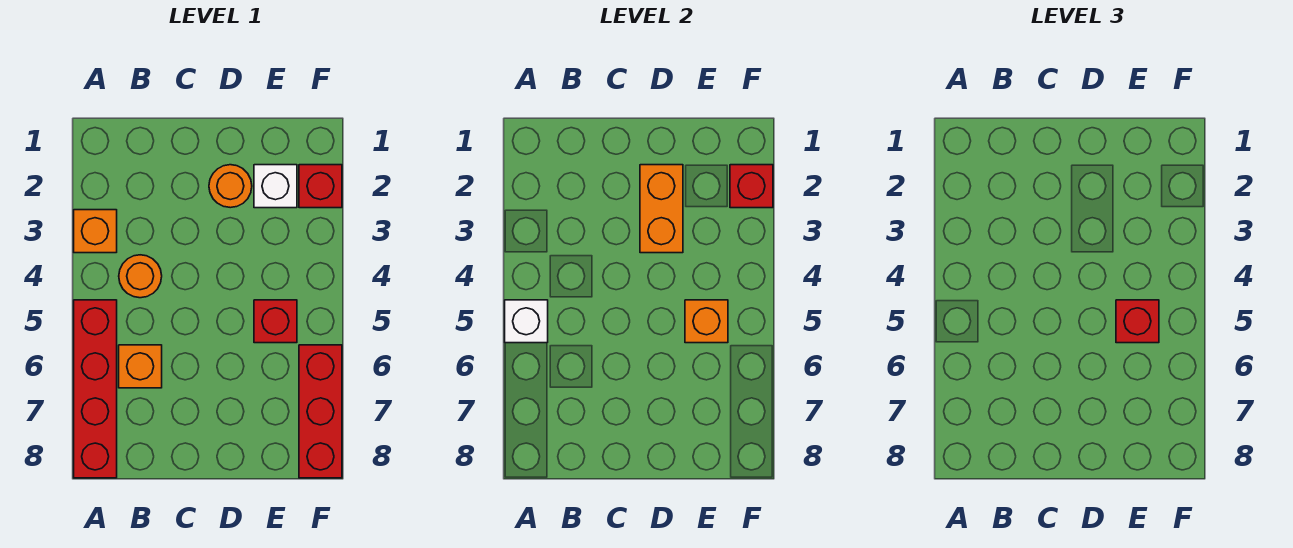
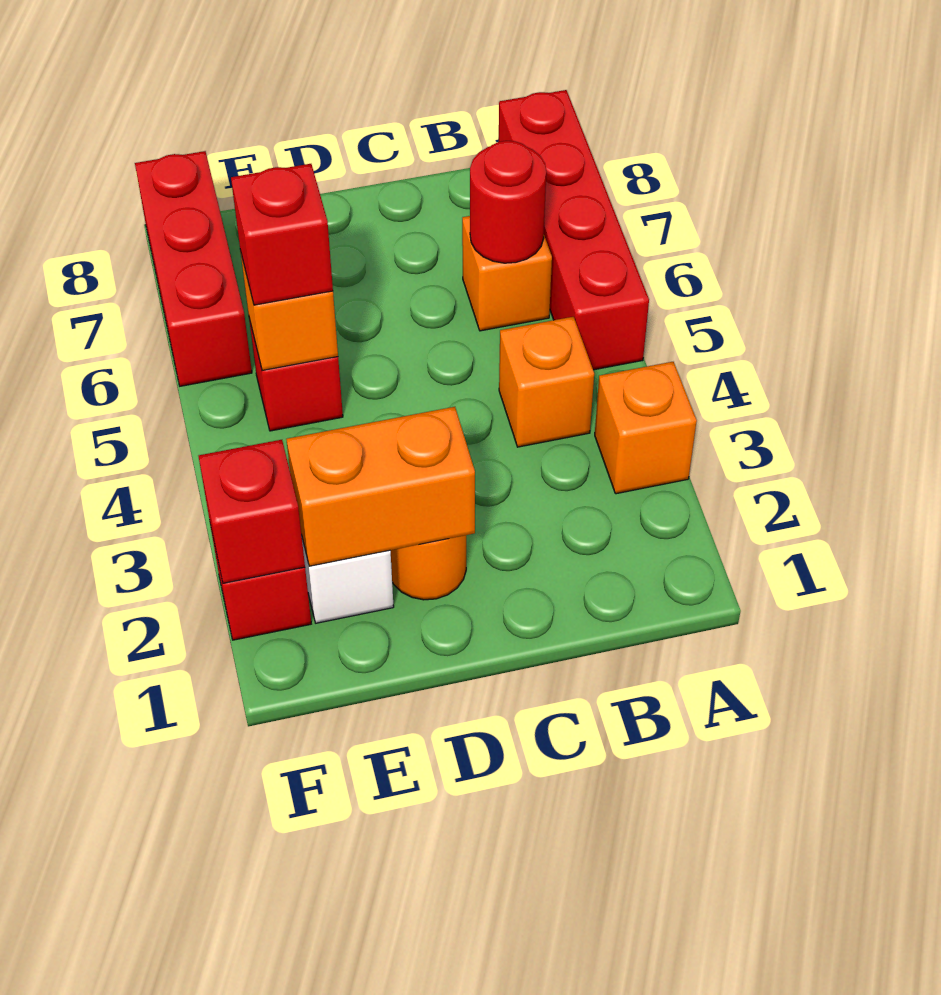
white 1x1 brick [505,300,548,343] -> none
orange 1x1 round brick [119,255,162,298] -> orange 1x1 brick [499,317,594,447]
none -> red 1x1 round brick [470,141,546,263]
orange 1x2 brick [640,165,683,253] -> orange 1x2 brick turned to [286,407,475,566]

